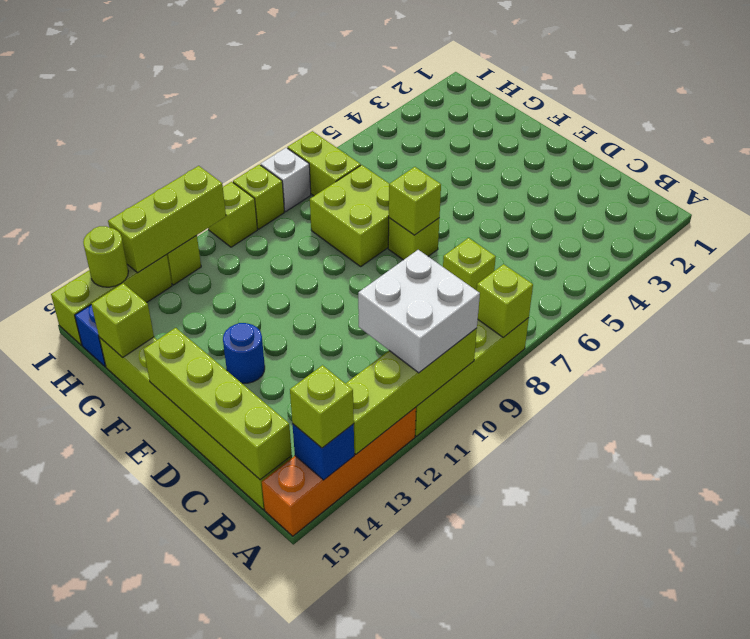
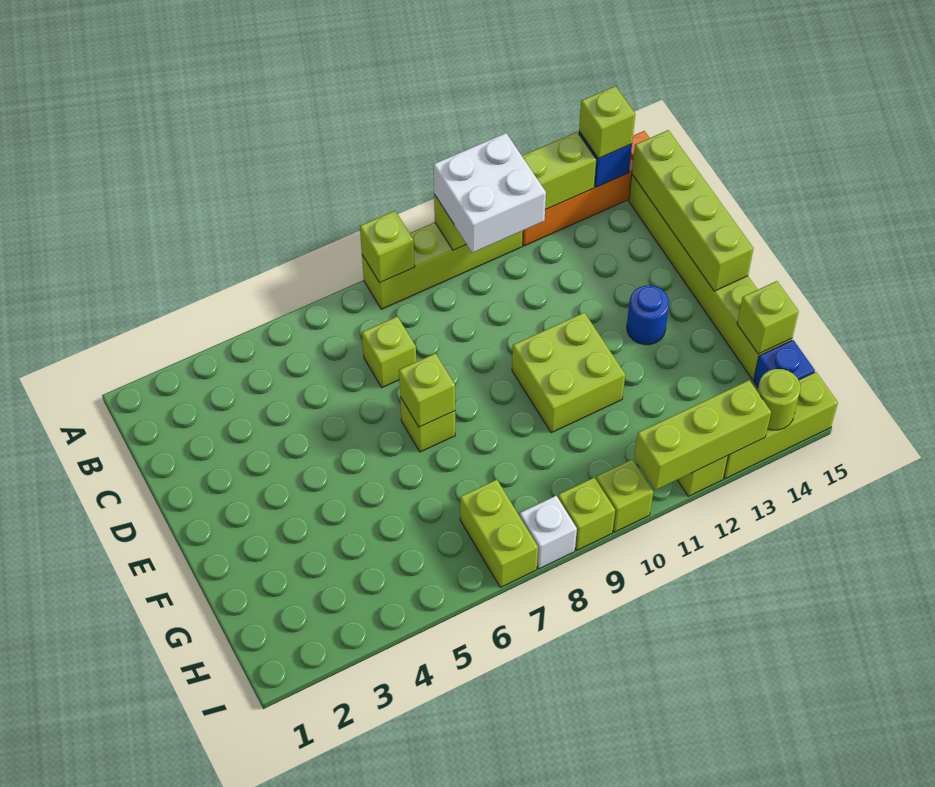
lime 2x2 brick [310,165,389,266] -> lime 2x2 brick moved to [512,313,625,433]

